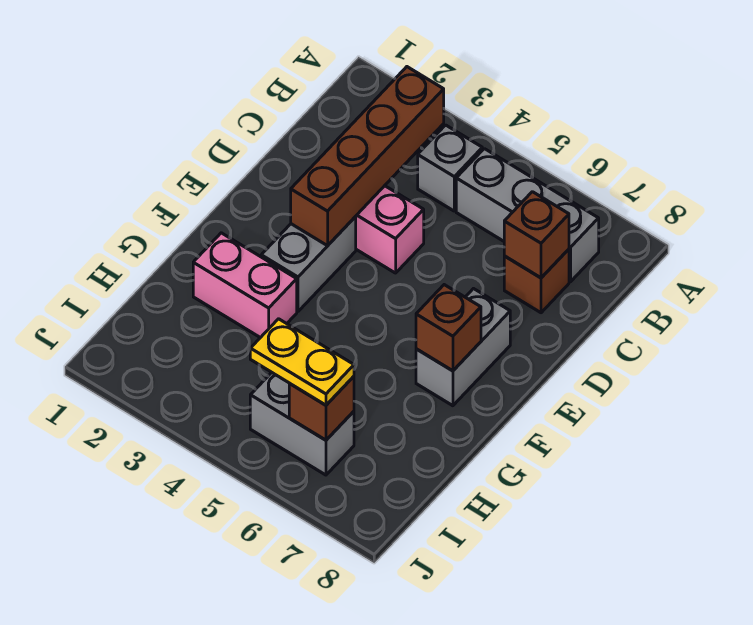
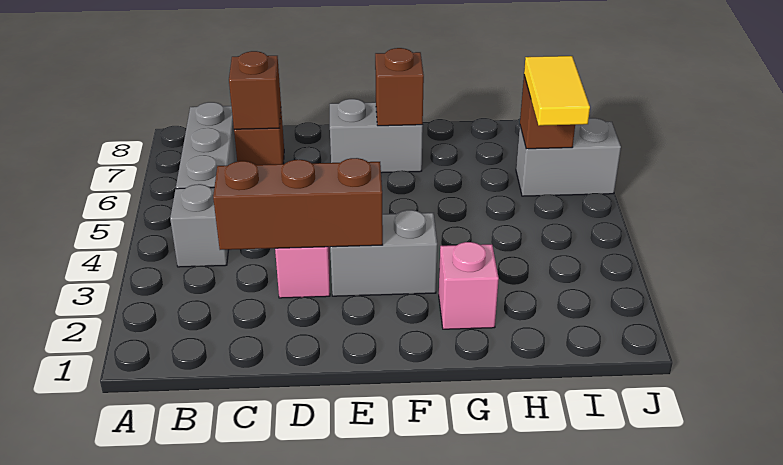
brown 1x4 brick [291,67,444,246] -> brown 1x3 brick [213,158,383,250]
pink 1x2 brick [193,233,297,338] -> pink 1x1 brick [439,242,499,329]
grey 1x2 brick [250,373,354,475] -> grey 1x2 brick turned to [516,118,621,196]
yellow 1x2 plate [250,319,354,405] -> yellow 1x2 tile [524,56,590,126]

